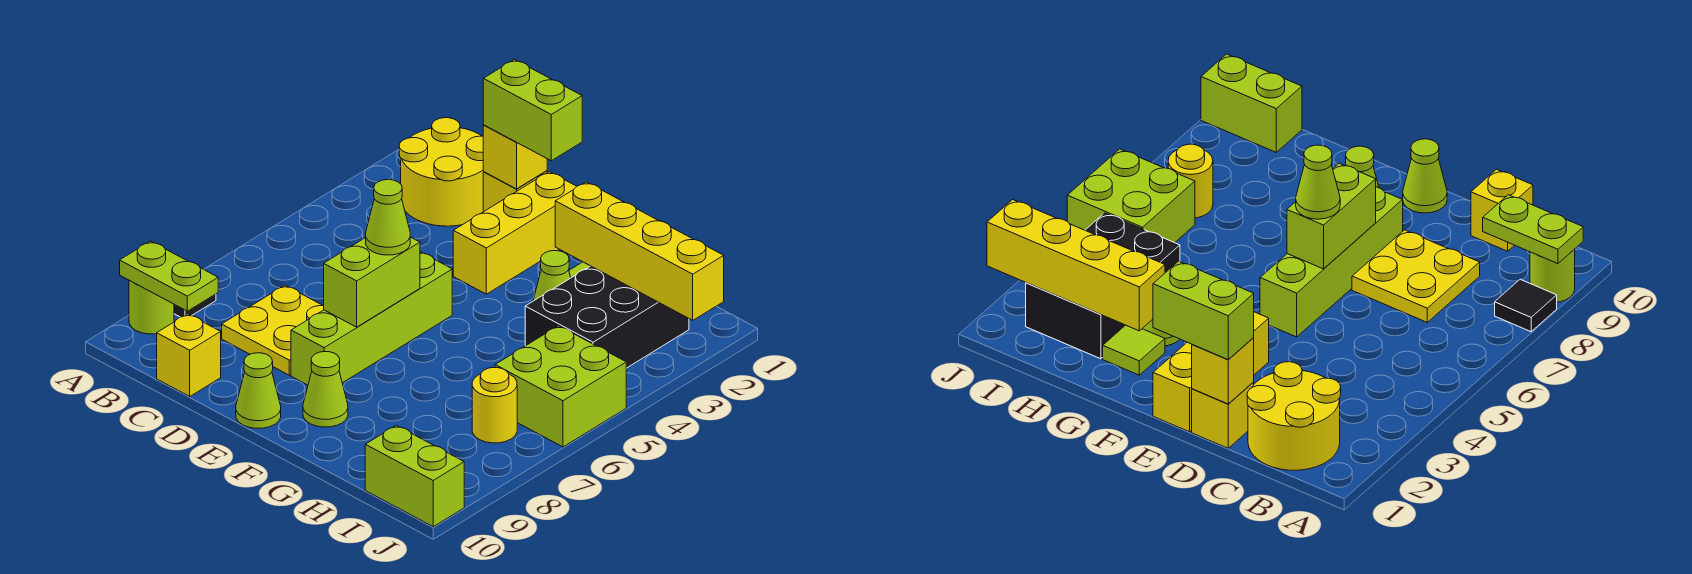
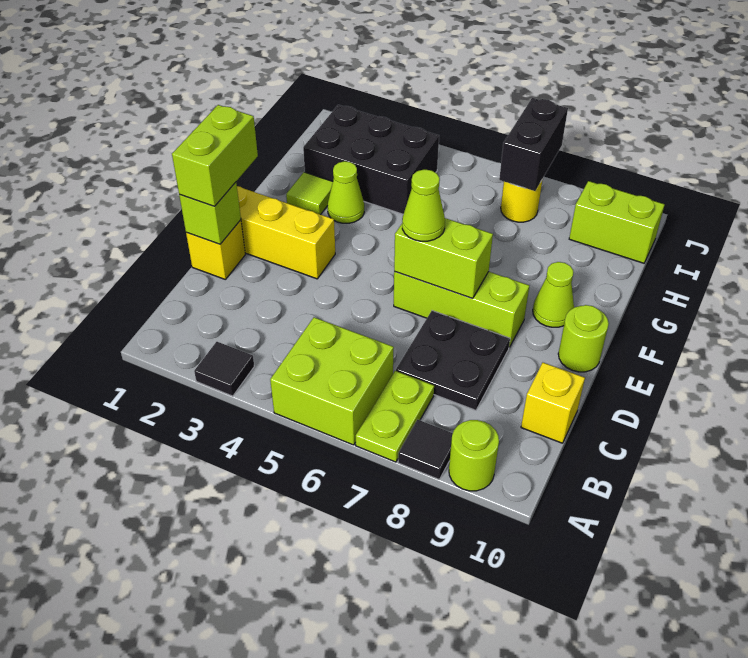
none -> black 1x1 tile [194,342,254,396]
lime 1x2 plate [120,241,218,311] -> lime 1x2 plate moved to [356,371,434,462]
yellow 2x2 round brick [399,118,484,226] -> none
yellow 2x2 plate [222,285,324,375] -> black 2x2 plate [396,311,510,410]
yellow 1x1 brick [483,125,547,189] -> lime 1x1 brick [179,182,241,244]
lime 1x4 brick [291,252,452,385] -> lime 1x3 brick [394,272,529,347]
lime 1x1 cone [236,353,281,428] -> lime 1x1 round brick [558,305,609,372]
yellow 1x4 brick [555,182,724,320] -> none
lime 2x2 brick [495,326,626,447] -> lime 2x2 brick moved to [270,317,394,445]
none -> black 1x2 brick [499,98,568,191]
lime 1x2 brick [365,425,464,527] -> lime 1x2 brick turned to [569,181,665,263]

